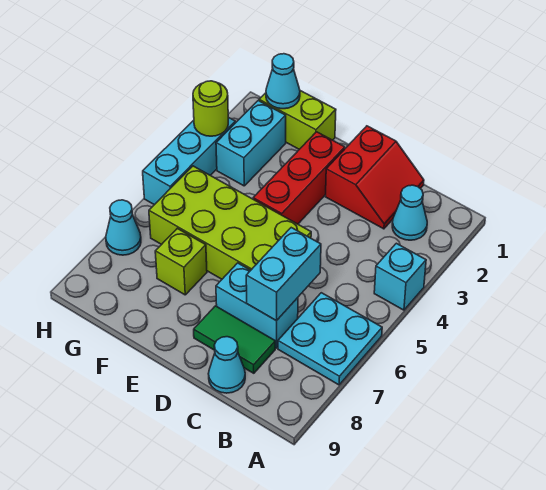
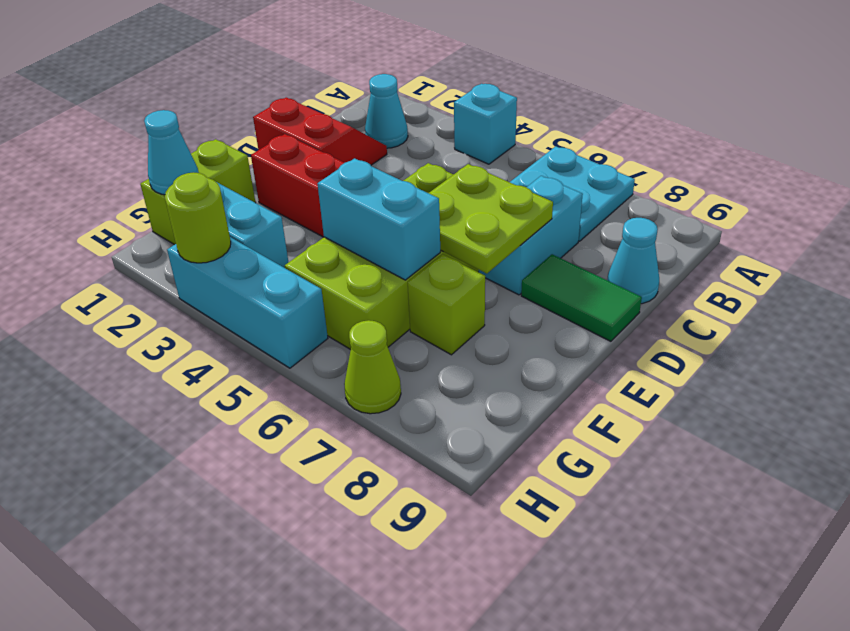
cyan 1x2 brick [246,228,321,321] -> cyan 1x2 brick moved to [317,158,440,280]
green 1x2 tile [194,306,275,373] -> green 1x2 tile turned to [521,254,642,341]
none -> lime 2x2 plate [429,164,553,274]
cyan 1x1 cone [106,200,141,255] -> lime 1x1 cone [344,320,401,414]

